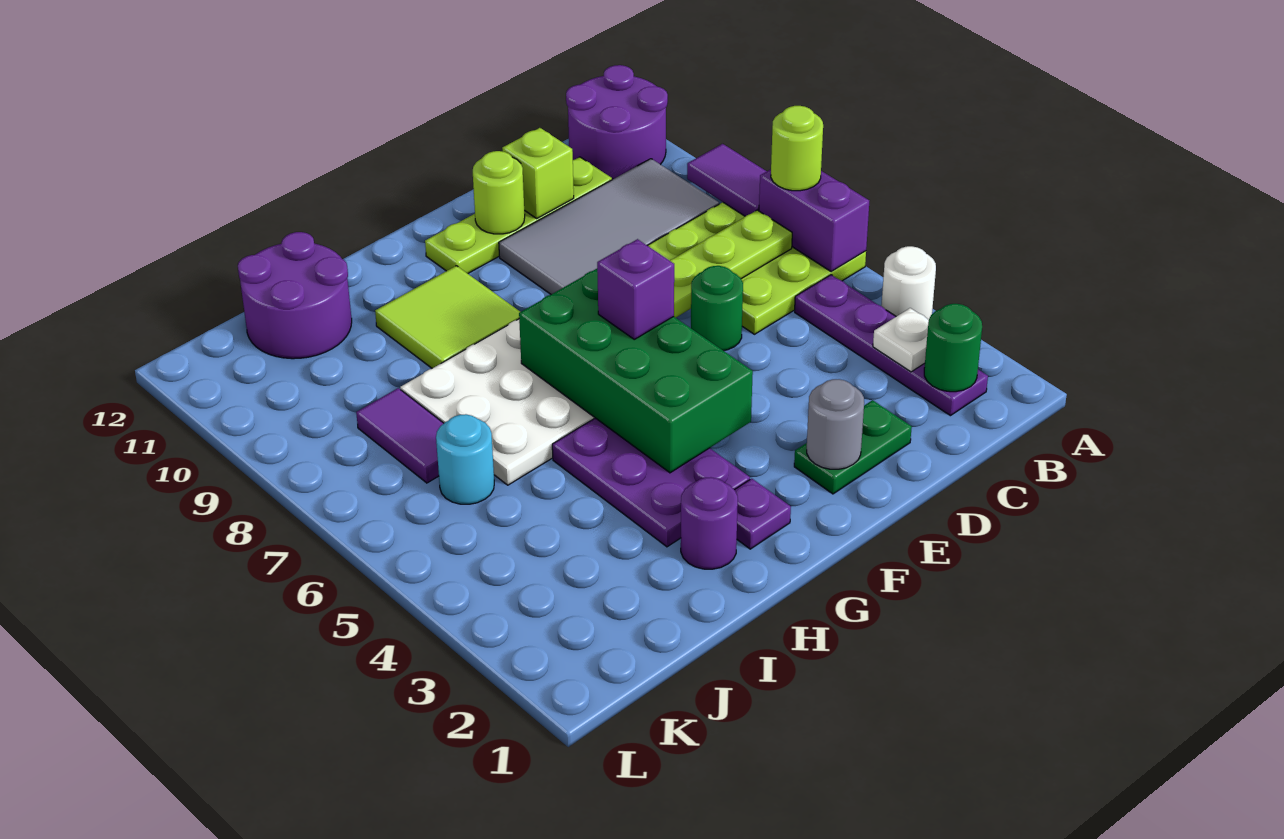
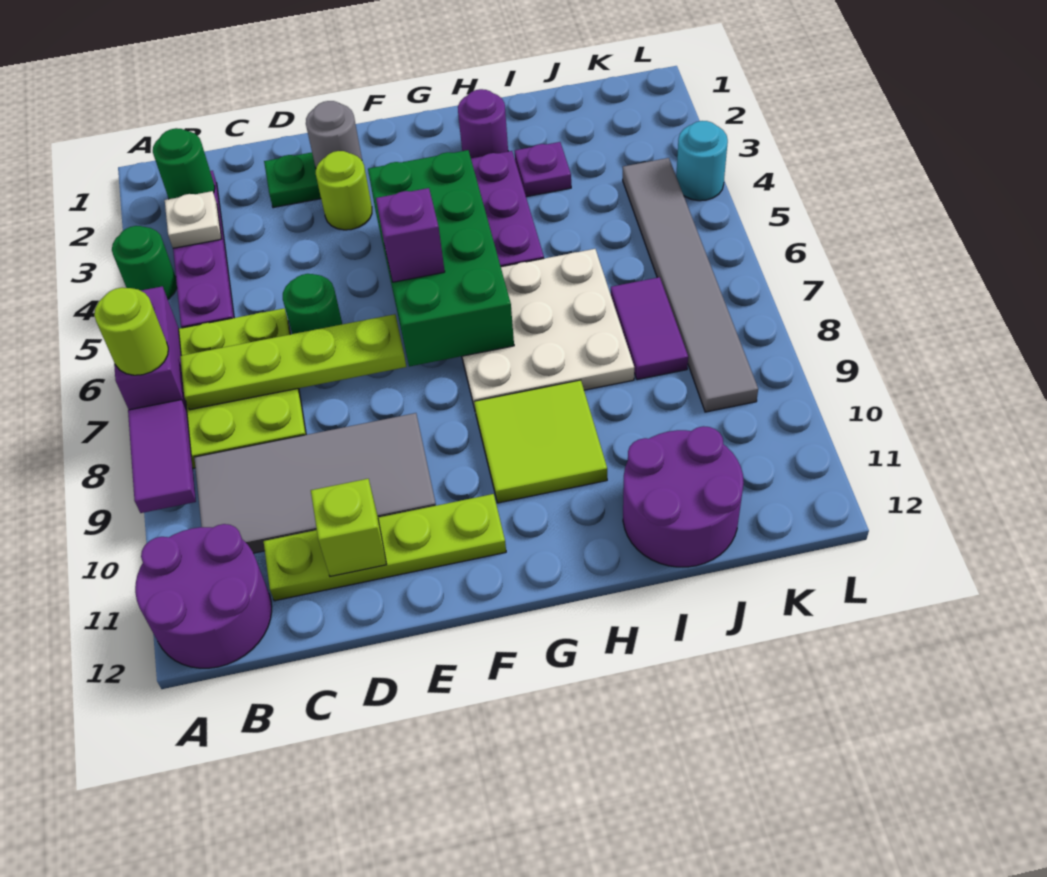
white 1x1 round brick [881,246,936,320] -> green 1x1 round brick [112,226,177,299]
lime 1x1 round brick [473,151,525,234] -> lime 1x1 round brick moved to [316,151,372,230]
purple 1x1 plate [735,479,791,549] -> purple 1x1 plate moved to [515,142,571,197]
cyan 1x1 round brick [436,414,494,504] -> cyan 1x1 round brick moved to [676,121,728,201]
none -> grey 1x6 tile [623,158,758,412]

